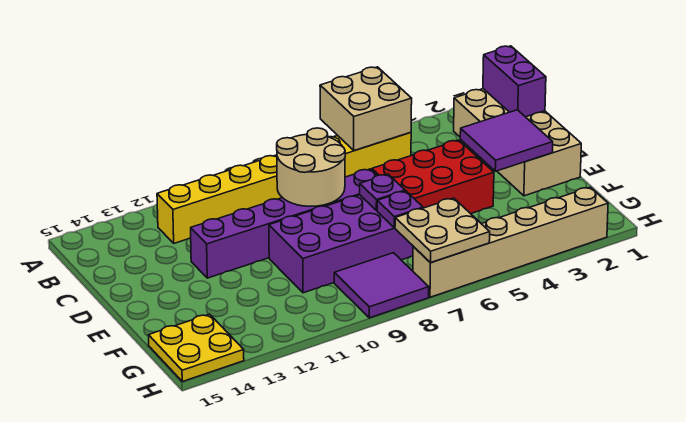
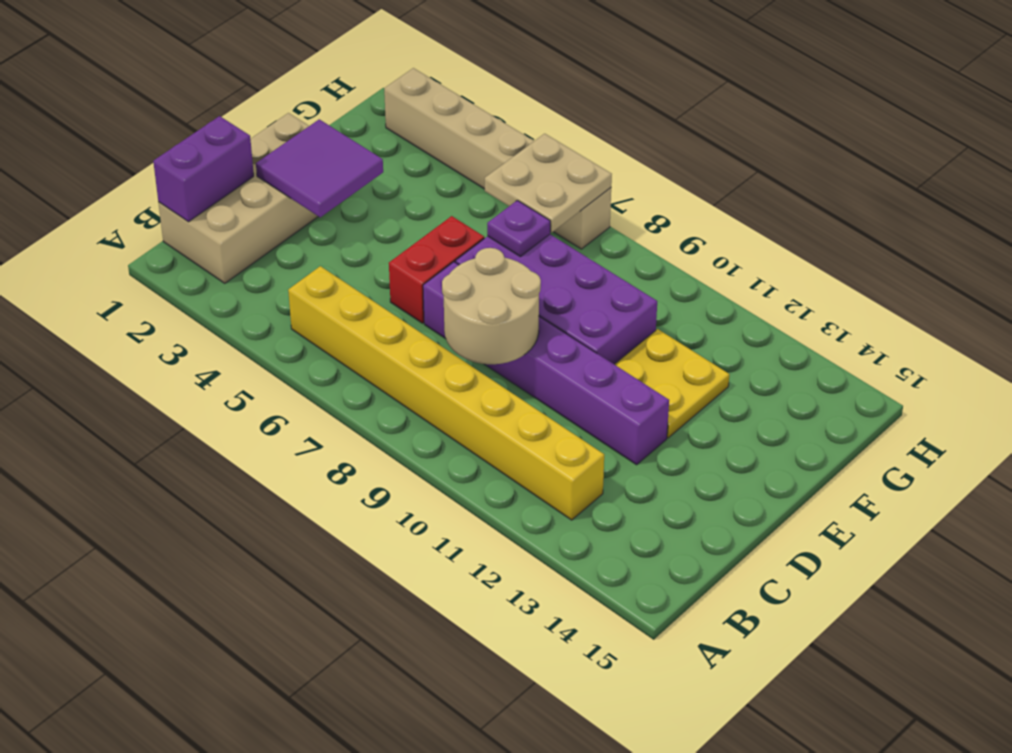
tan 2x2 brick [320,67,412,151] -> none
red 2x3 brick [372,140,494,214] -> red 1x2 brick [389,216,484,323]
purple 1x1 plate [360,174,405,211] -> none
purple 2x2 tile [334,253,429,318] -> none
yellow 2x2 plate [149,314,244,382] -> yellow 2x2 plate moved to [614,329,729,438]

